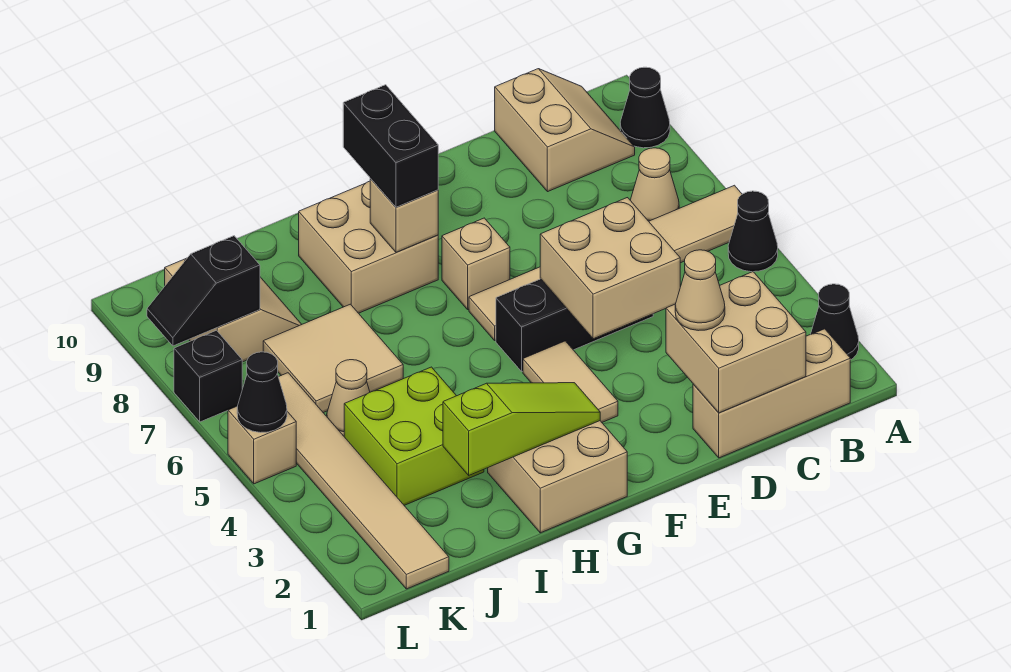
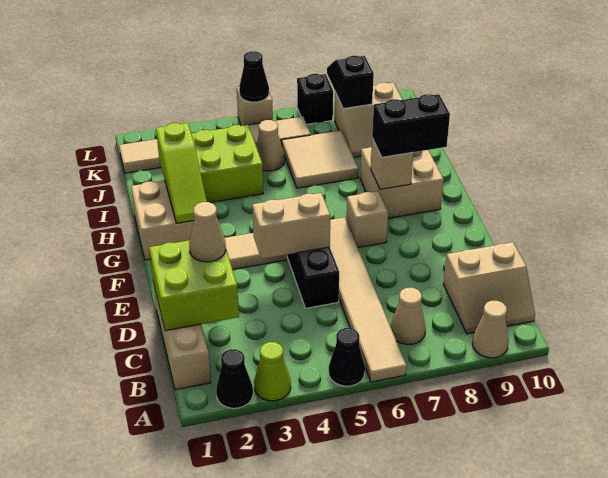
none -> lime 1x1 cone [254,342,291,401]
black 1x1 cone [620,67,670,148] -> tan 1x1 cone [472,301,509,358]
tan 2x2 brick [666,272,806,413] -> lime 2x2 brick [149,240,239,331]
tan 2x2 brick [540,198,680,339] -> tan 1x2 brick [252,193,330,259]

